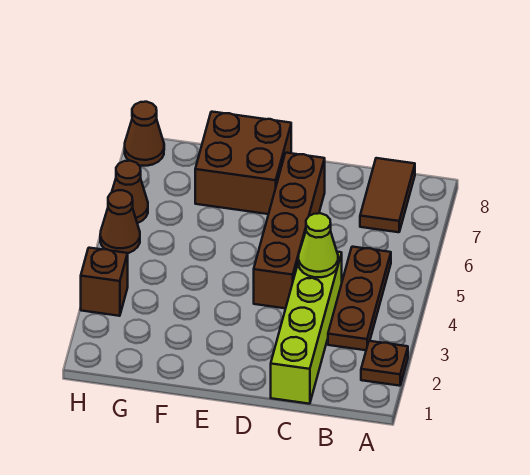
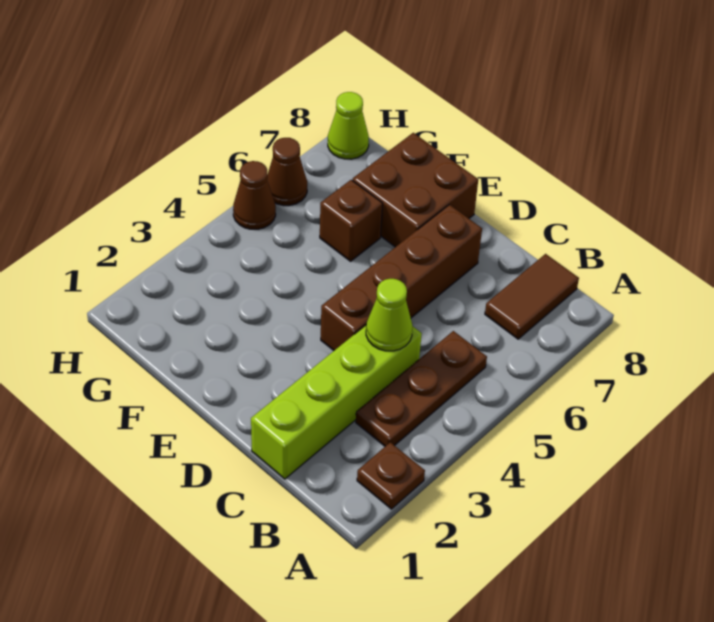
brown 1x1 brick [81,248,128,316] -> brown 1x1 brick moved to [320,180,383,261]
brown 1x1 cone [125,102,164,166] -> lime 1x1 cone [328,92,369,159]

